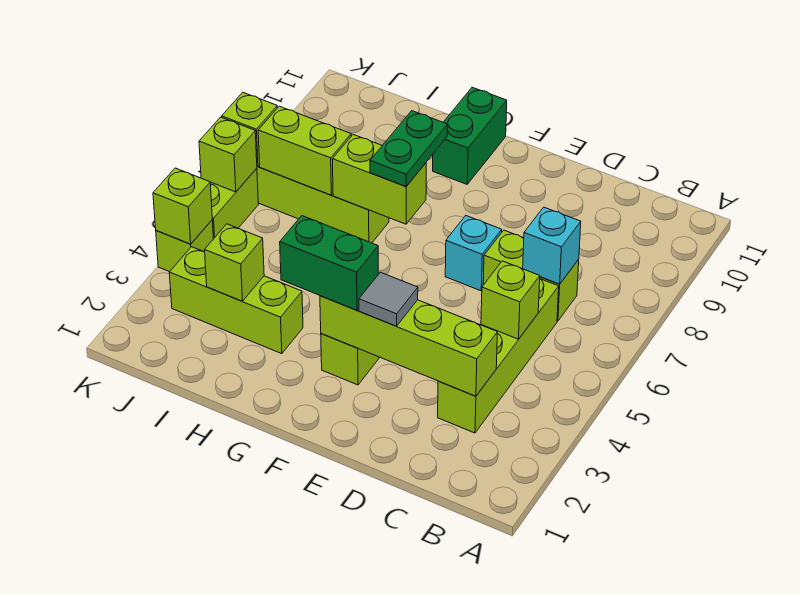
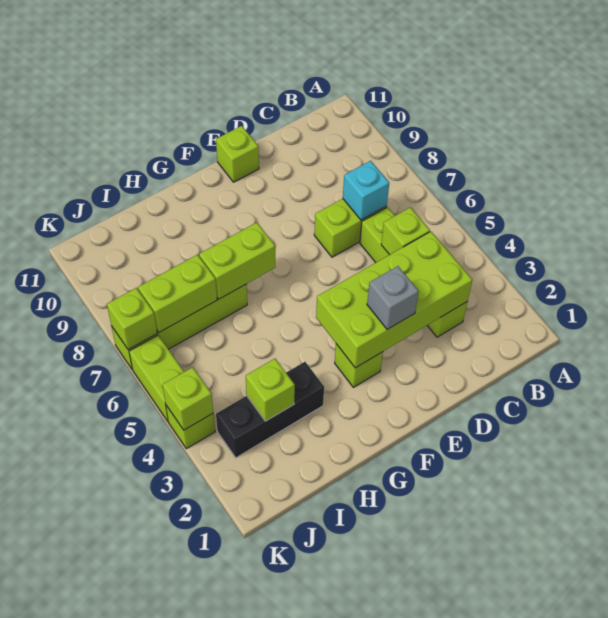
lime 1x4 brick [320,296,497,396] -> lime 2x4 brick [316,232,472,368]
grey 1x1 tile [359,272,418,326] -> grey 1x1 brick [367,266,419,330]
cyan 1x1 brick [445,216,502,291] -> none
green 1x2 brick [280,216,378,310] -> none
green 1x2 plate [370,111,447,187] -> none
green 1x2 brick [433,87,507,184] -> none
lime 1x3 brick [169,247,303,354] -> black 1x3 brick [216,362,324,458]
lime 1x1 brick [199,117,257,192] -> lime 1x1 brick moved to [216,126,259,182]

